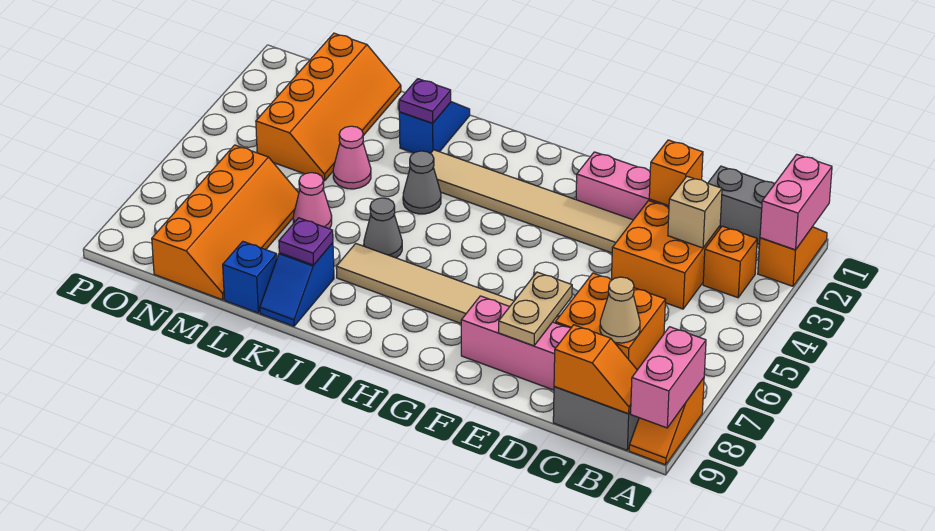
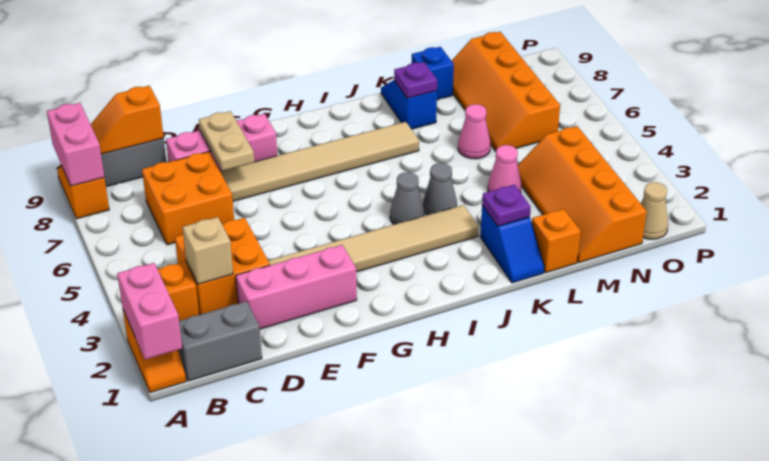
tan 1x1 cone [600,277,640,343] -> tan 1x1 cone moved to [641,182,668,239]
orange 1x1 brick [649,140,703,206] -> orange 1x1 brick moved to [532,209,581,273]
grey 1x1 cone [364,198,402,258] -> grey 1x1 cone moved to [390,172,424,225]

